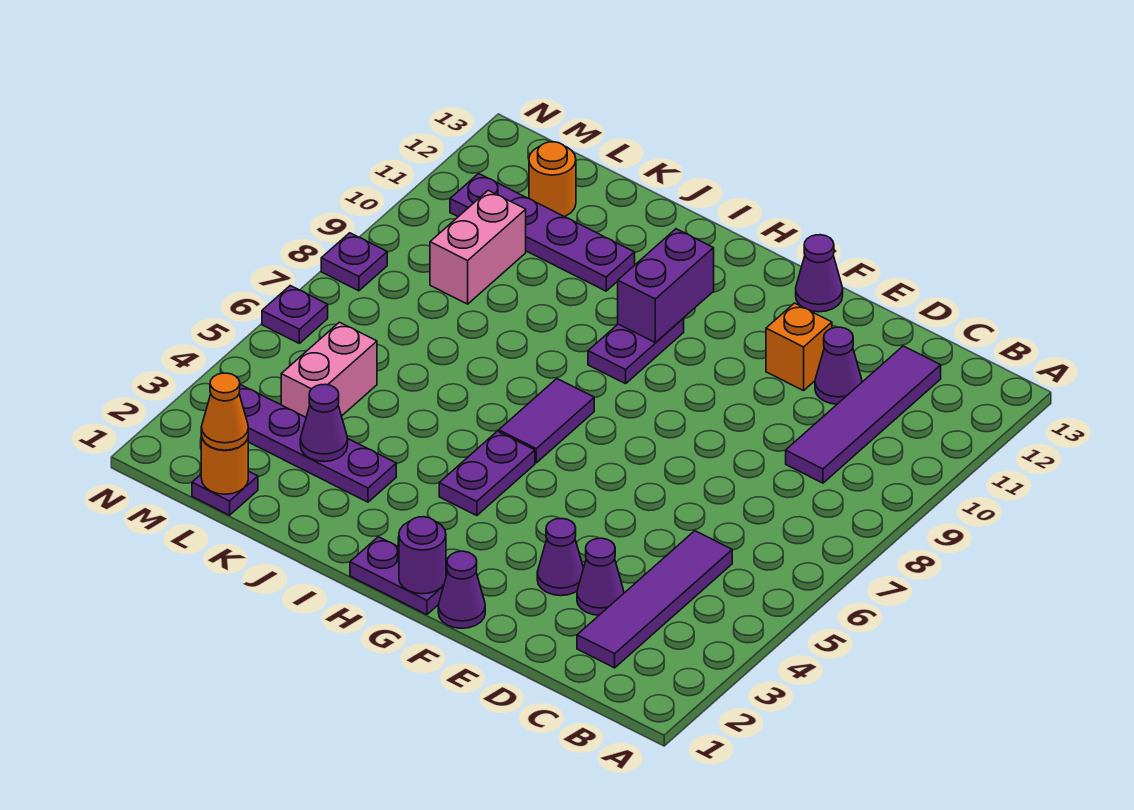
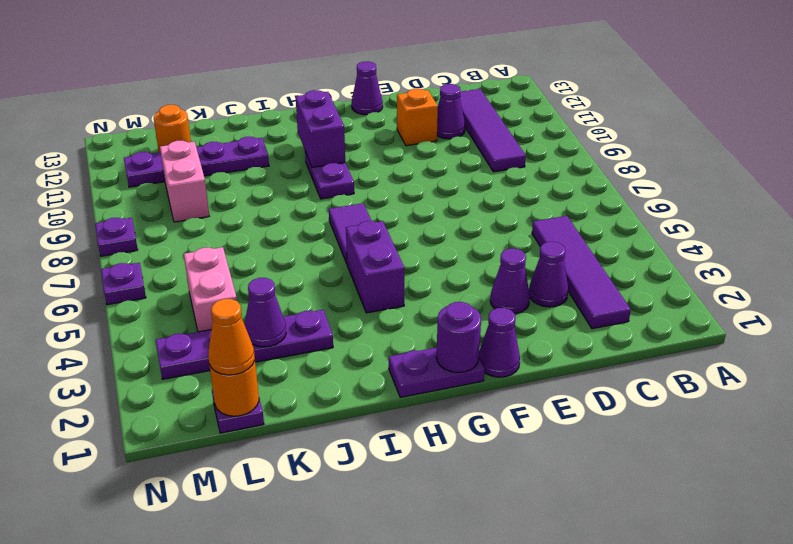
purple 1x2 plate [439,431,535,516] -> purple 1x2 brick [346,221,404,313]

